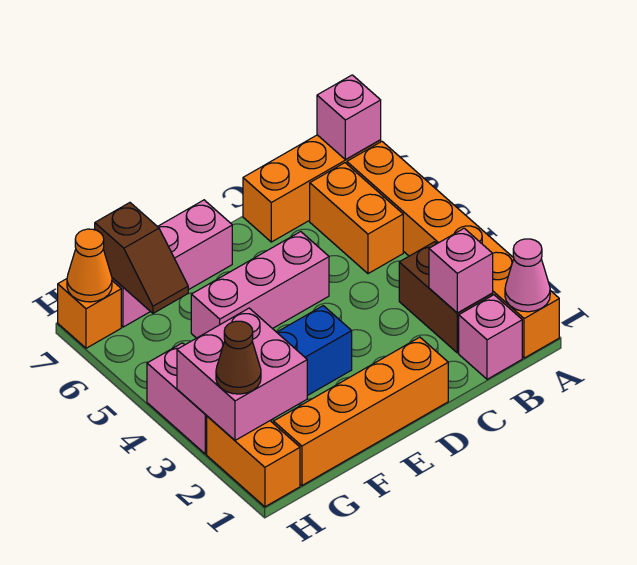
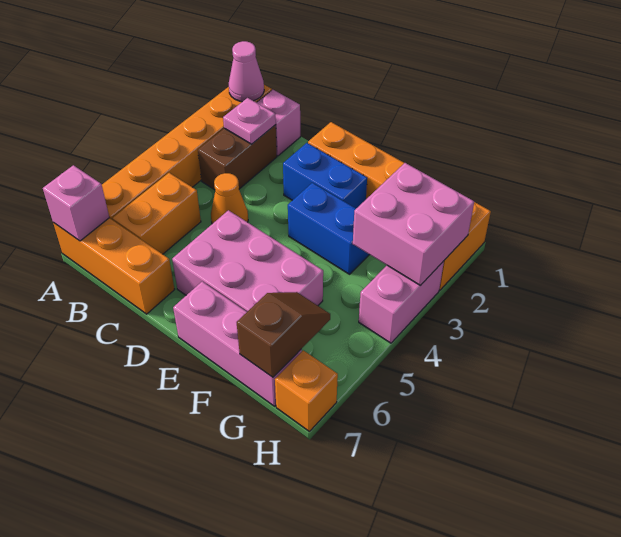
pink 1x1 brick [429,228,493,313] -> pink 1x1 plate [223,98,276,144]
none -> blue 1x2 brick [283,143,367,208]
pink 1x3 brick [191,232,329,338] -> pink 2x3 brick [172,210,323,312]
brown 1x1 cone [216,321,261,394] -> none
orange 1x1 cone [67,229,112,302] -> orange 1x1 cone moved to [211,173,248,224]

